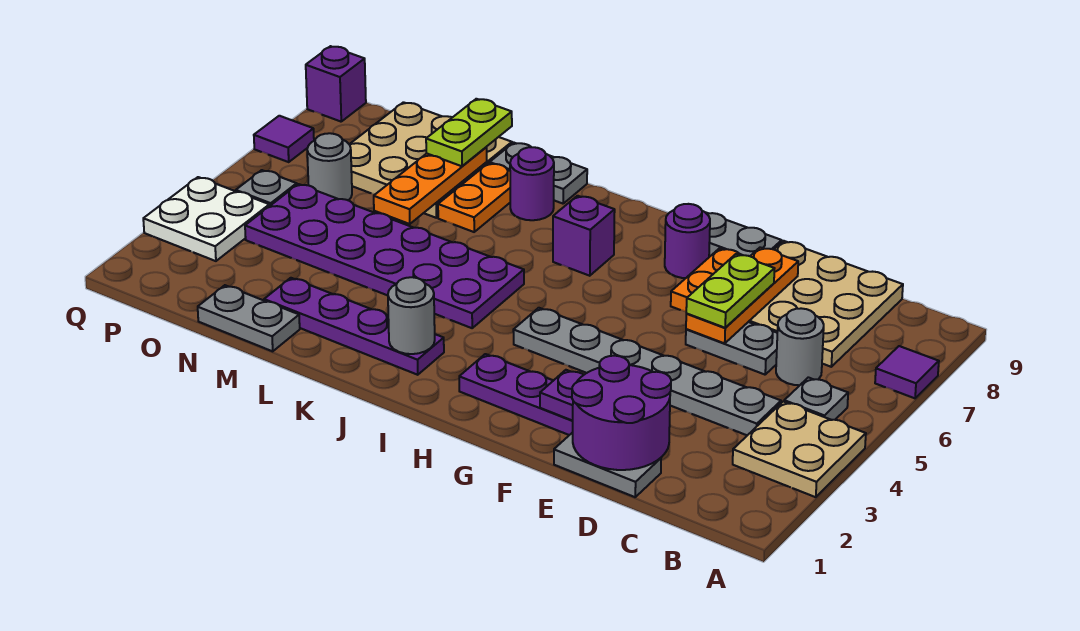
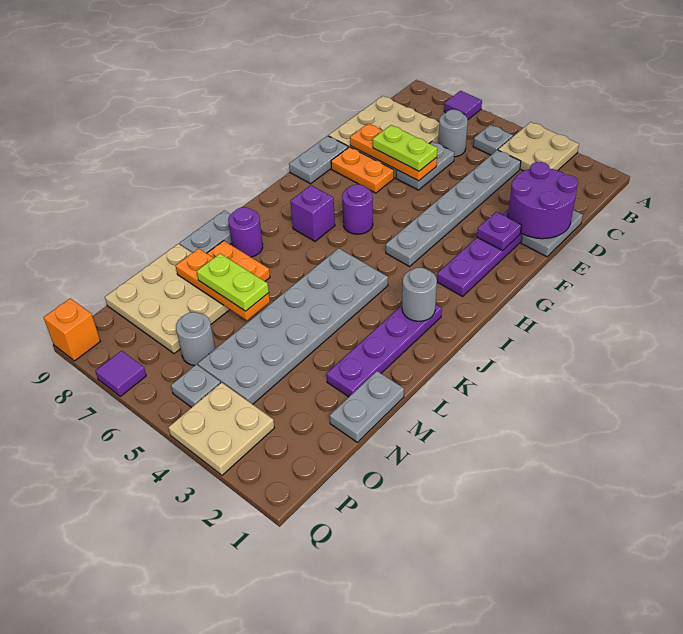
purple 1x1 round brick [665,204,710,278] -> purple 1x1 round brick moved to [342,184,373,234]
purple 2x6 plate [245,184,524,328] -> grey 2x6 plate [198,248,388,404]
lime 1x2 plate [426,99,512,166] -> lime 1x2 plate moved to [197,254,269,311]
white 2x2 plate [143,177,269,261] -> tan 2x2 plate [169,382,275,475]
purple 1x1 brick [306,46,366,122] -> orange 1x1 brick [44,298,100,361]

